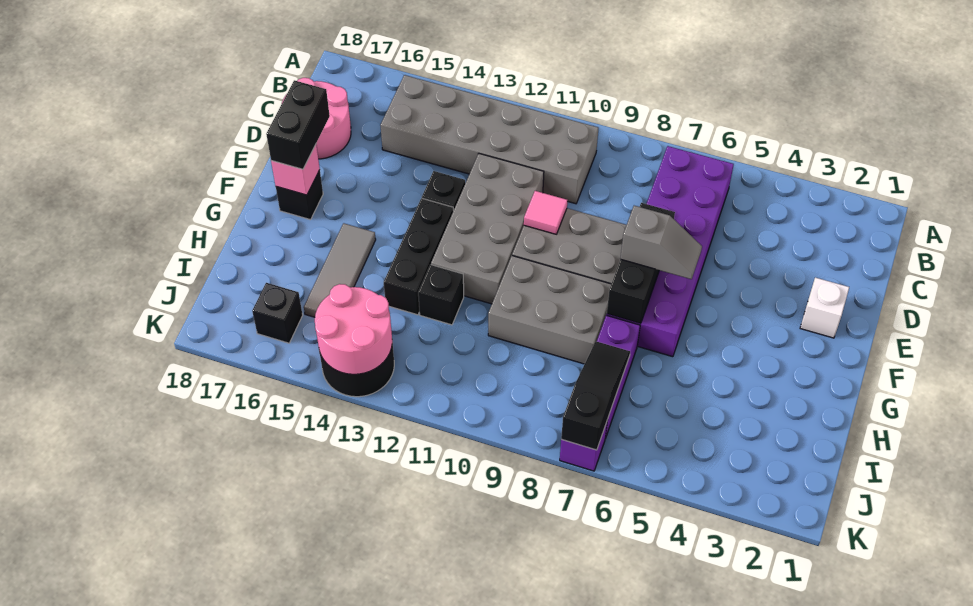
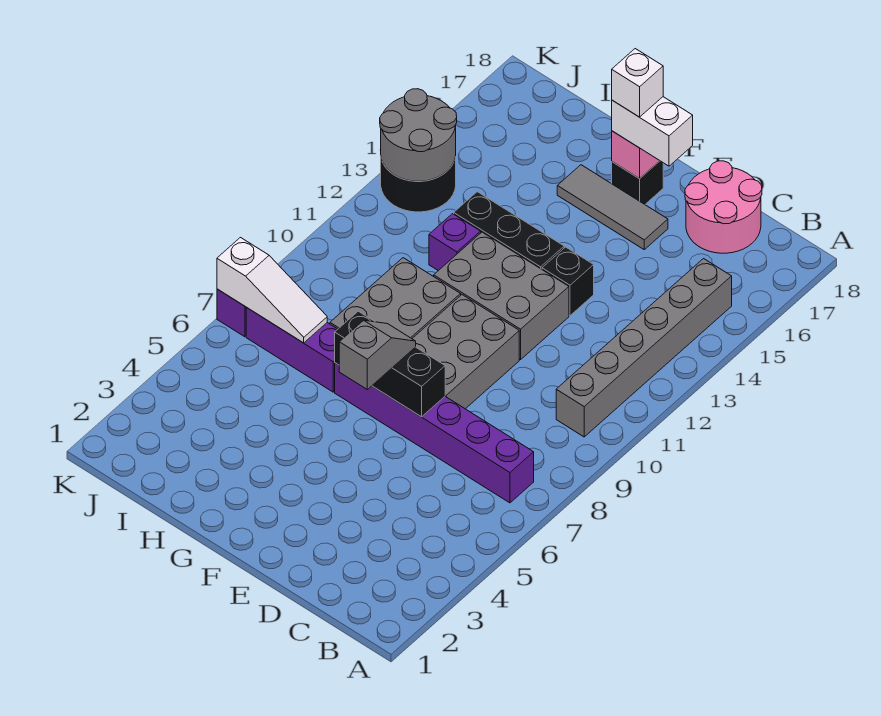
purple 2x6 brick [607,146,734,357] -> purple 1x6 brick [335,363,534,503]
grey 2x6 brick [380,75,598,204] -> grey 1x6 brick [556,259,732,437]
grey 2x4 brick [431,154,544,304] -> grey 2x3 brick [434,232,569,360]
white 1x1 brick [800,278,849,338] -> white 1x1 brick moved to [612,49,663,117]
pink 1x1 tile [524,191,567,234] -> none
black 1x2 brick [266,80,330,169] -> white 1x2 brick [612,97,693,166]
grey 1x2 slope [620,206,702,279] -> grey 1x2 slope turned to [339,320,416,389]
grey 1x3 tile [304,223,376,317] -> grey 1x3 tile moved to [557,165,668,249]
black 1x1 brick [418,265,464,325] -> purple 1x1 brick [429,214,481,271]
black 1x3 slope [561,341,630,450] -> white 1x3 slope [217,238,327,343]
pink 2x2 round brick [315,284,392,374] -> grey 2x2 round brick [380,89,457,181]
black 1x1 brick [252,283,303,343] -> none

